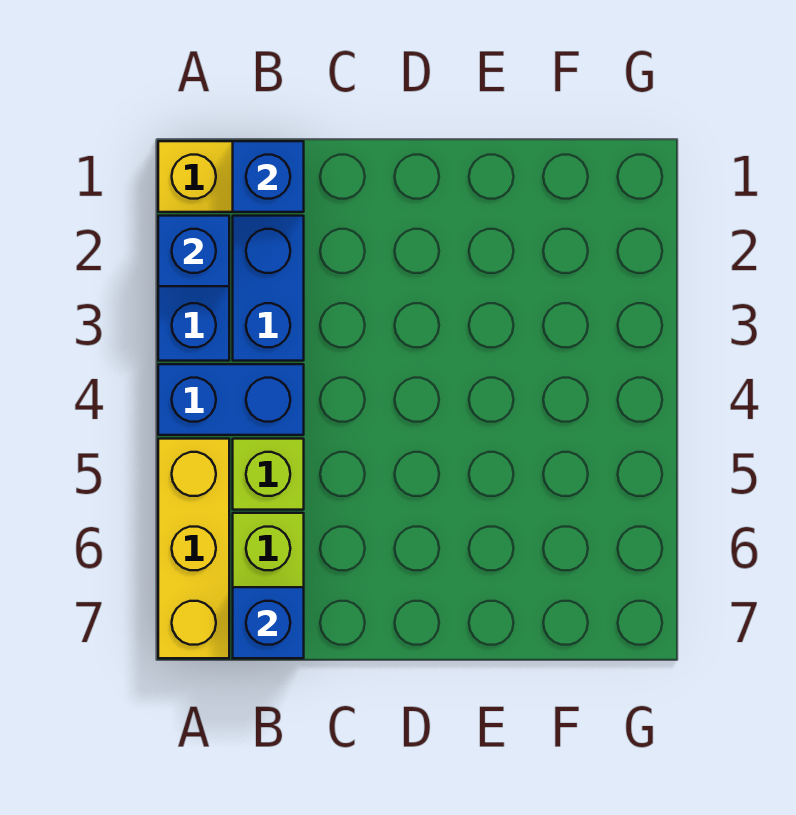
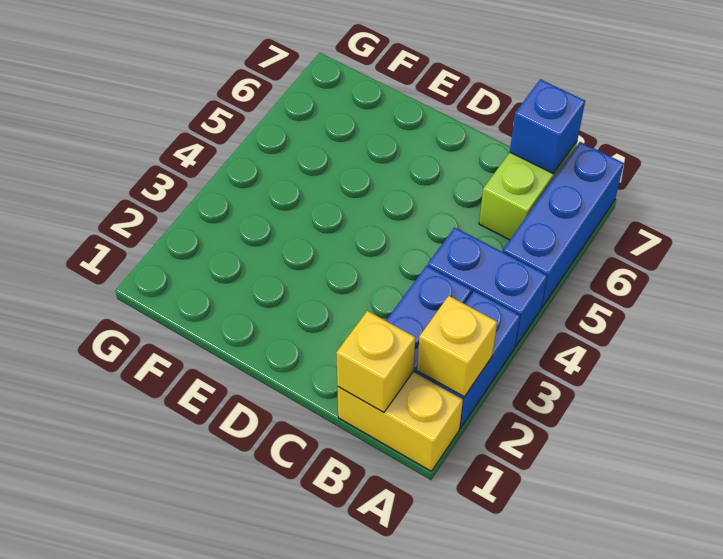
blue 1x1 brick [158,216,229,286] -> yellow 1x1 brick [417,296,497,397]
yellow 1x3 brick [158,439,229,658] -> blue 1x3 brick [503,142,624,307]
blue 1x1 brick [233,141,304,212] -> yellow 1x1 brick [336,311,415,412]
lime 1x1 brick [233,439,304,510] -> none

